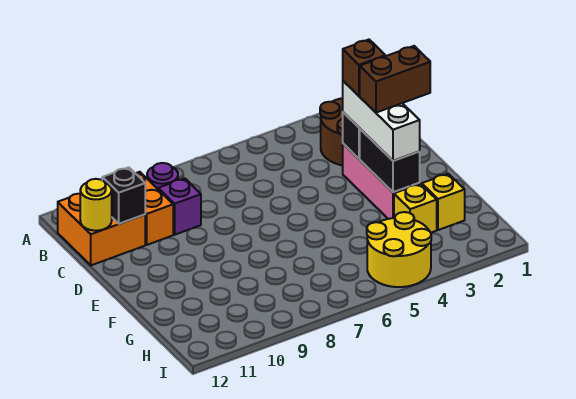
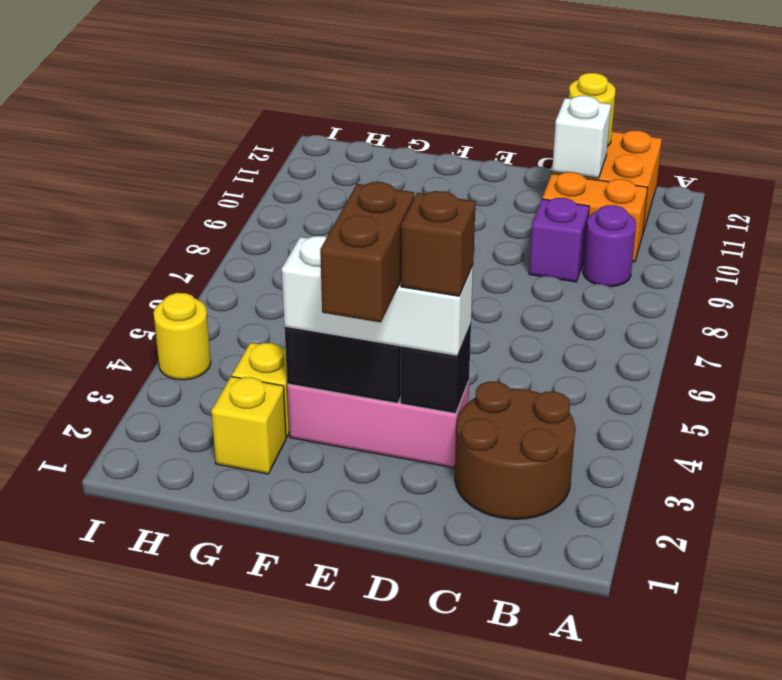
black 1x1 brick [102,167,145,224] -> white 1x1 brick [552,96,611,178]
yellow 2x2 round brick [367,212,431,287] -> yellow 1x1 round brick [154,293,211,380]

